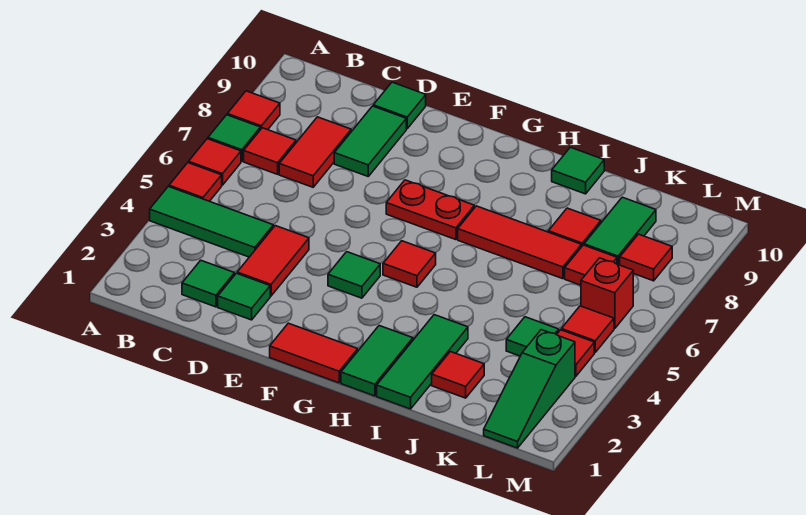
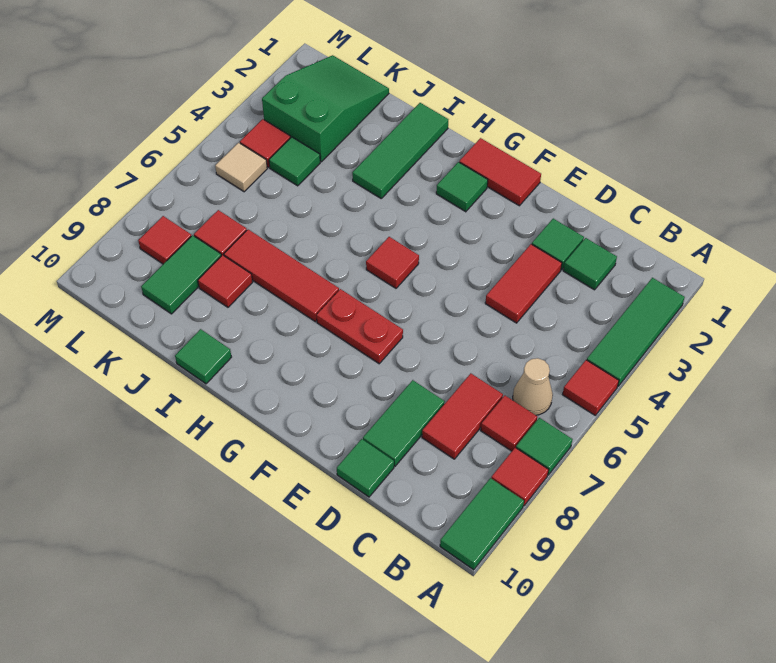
green 1x3 tile [150,186,273,257] -> green 1x3 tile turned to [587,278,685,386]
red 1x1 tile [189,139,241,185] -> none
none -> tan 1x1 cone [513,358,553,415]
green 1x1 tile [328,252,380,298] -> green 1x1 tile moved to [436,162,488,212]
green 1x2 tile [341,326,413,396] -> green 1x2 tile moved to [440,478,524,570]
red 1x1 tile [432,352,484,398] -> none
green 1x3 slope [484,330,575,448] -> green 2x3 slope [262,55,389,162]
red 1x1 tile [561,306,614,352] -> tan 1x1 tile [215,143,267,192]
red 1x1 brick [581,258,633,329] -> none

